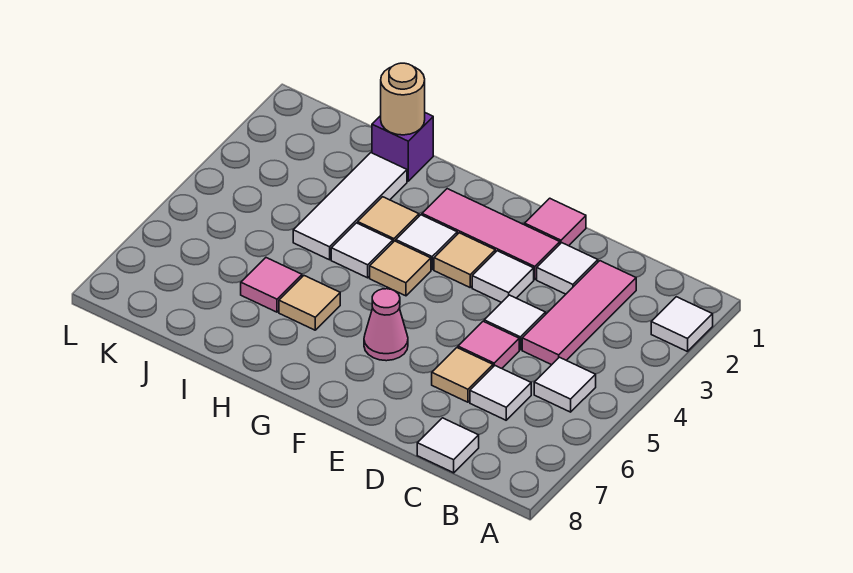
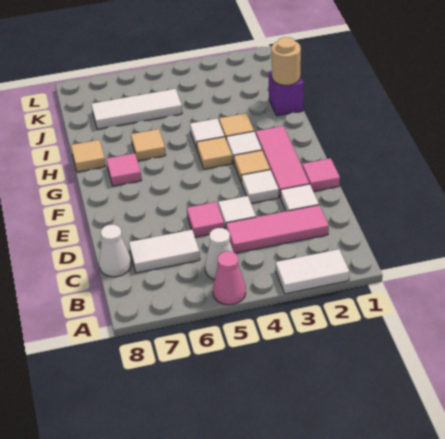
white 1x1 tile [651,297,713,352] -> white 1x2 tile [276,249,350,294]
white 1x1 tile [534,357,596,412] -> white 1x1 cone [205,228,233,280]
white 1x1 tile [470,366,531,420] -> white 1x2 tile [129,230,200,273]
white 1x1 tile [417,418,479,473] -> white 1x1 cone [99,225,131,277]
tan 1x1 tile [432,348,493,402] -> tan 1x1 tile moved to [71,140,106,172]
pink 1x1 cone [364,289,408,361] -> pink 1x1 cone moved to [213,251,246,305]
white 1x3 tile [293,153,407,260] -> white 1x3 tile moved to [92,89,182,129]
pink 1x1 tile [241,258,302,312] -> pink 1x1 tile moved to [106,153,142,186]

